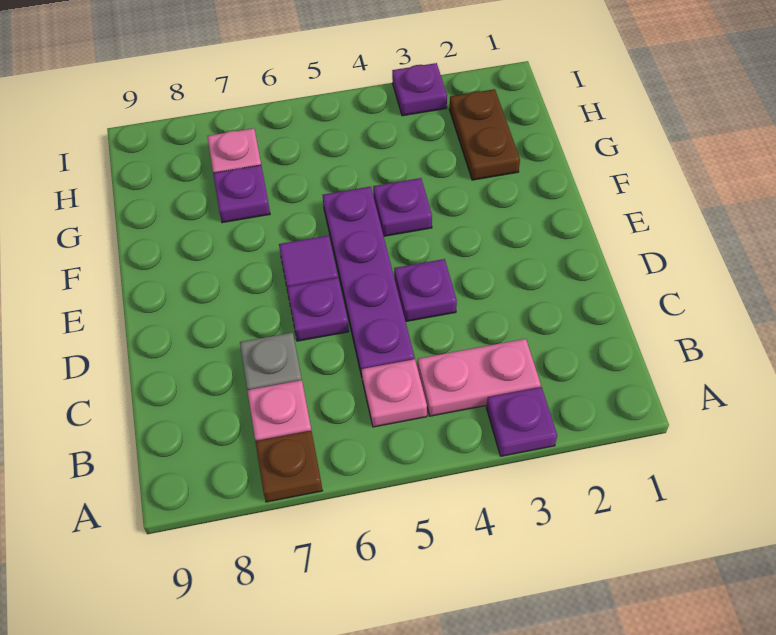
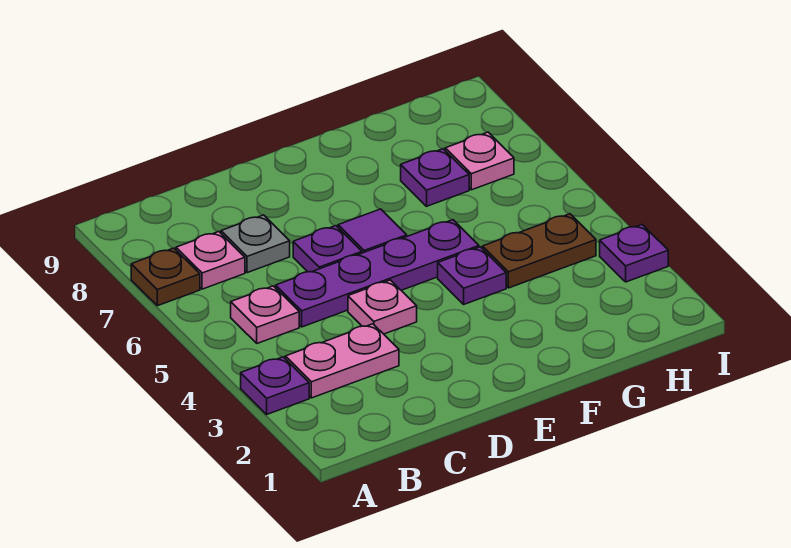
pink 1x2 plate [418,339,541,416] -> pink 1x2 plate turned to [285,324,399,398]
purple 1x1 plate [394,259,457,322] -> pink 1x1 plate [348,280,417,334]
brown 1x2 plate [449,89,520,180] -> brown 1x2 plate moved to [482,214,596,288]

